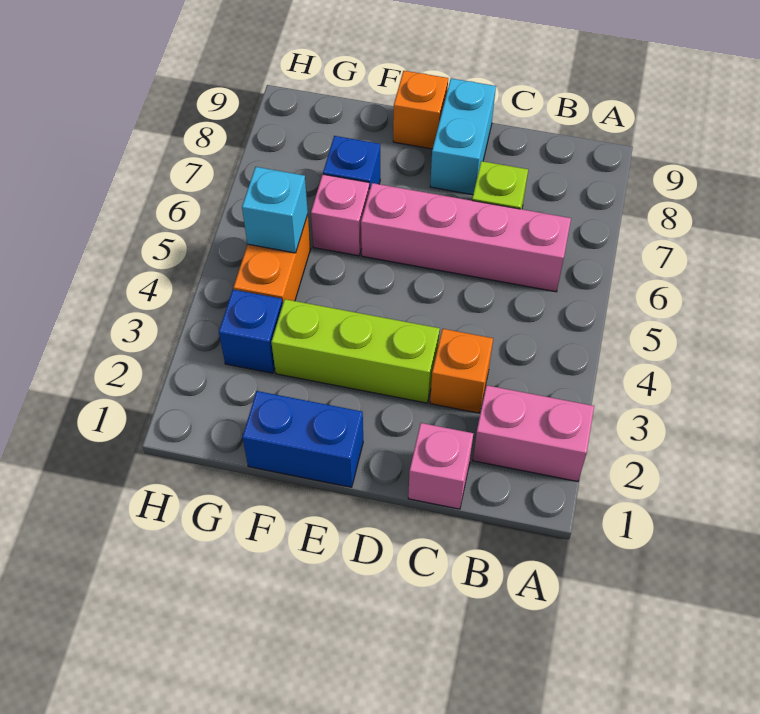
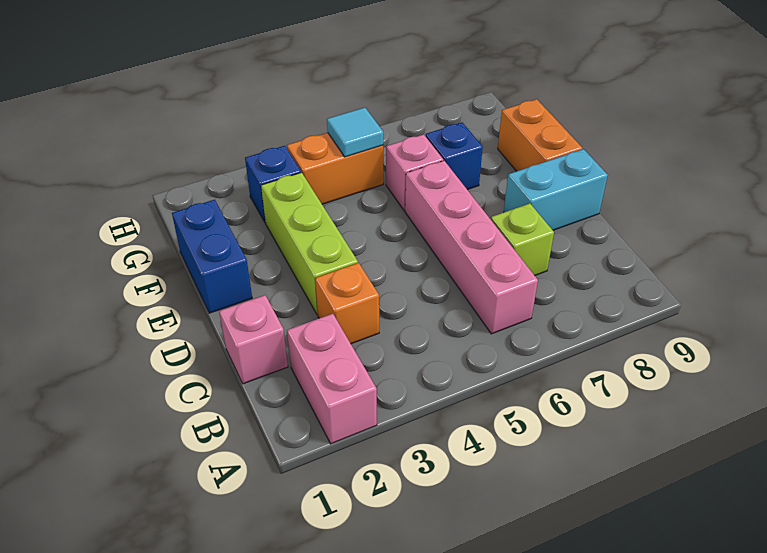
orange 1x1 brick [393,71,448,149] -> orange 1x2 brick [498,99,582,171]
cyan 1x1 brick [242,167,308,253] -> cyan 1x1 tile [327,108,383,157]

